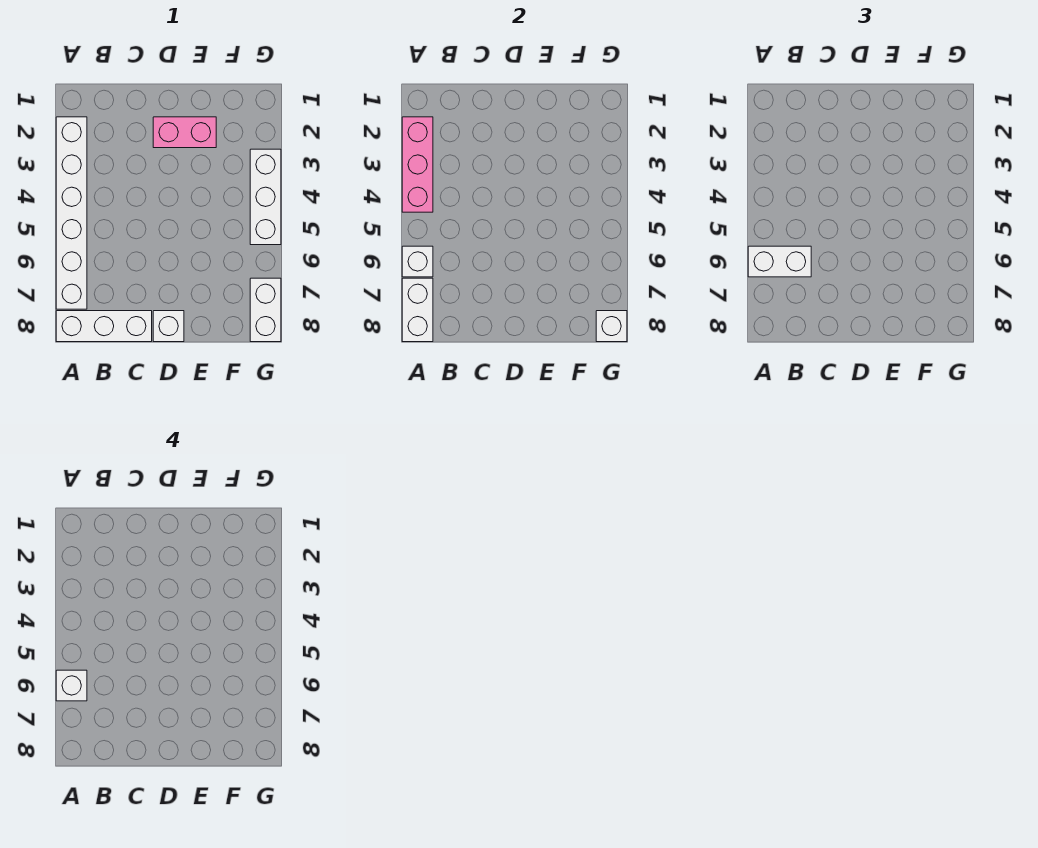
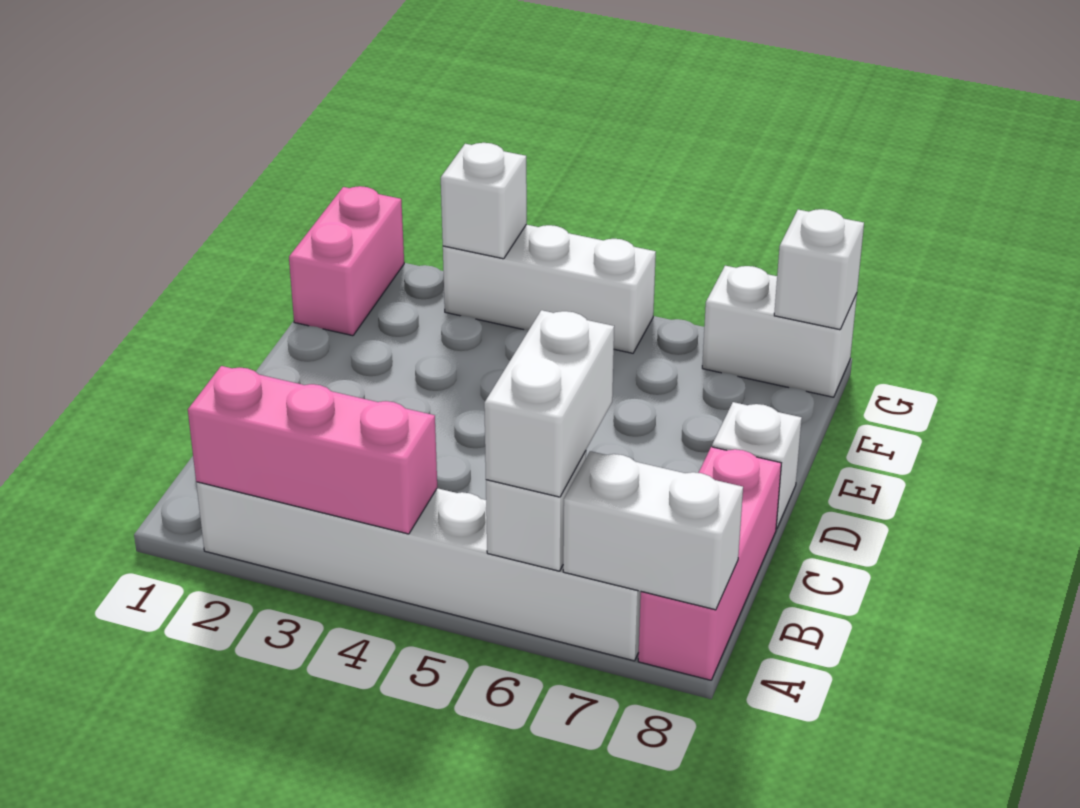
white 1x1 brick [56,670,87,701] -> white 1x1 brick moved to [441,143,527,259]
white 1x3 brick [56,311,152,342] -> pink 1x3 brick [638,447,781,680]
pink 1x2 brick [153,117,216,148] -> pink 1x2 brick moved to [289,186,404,336]

